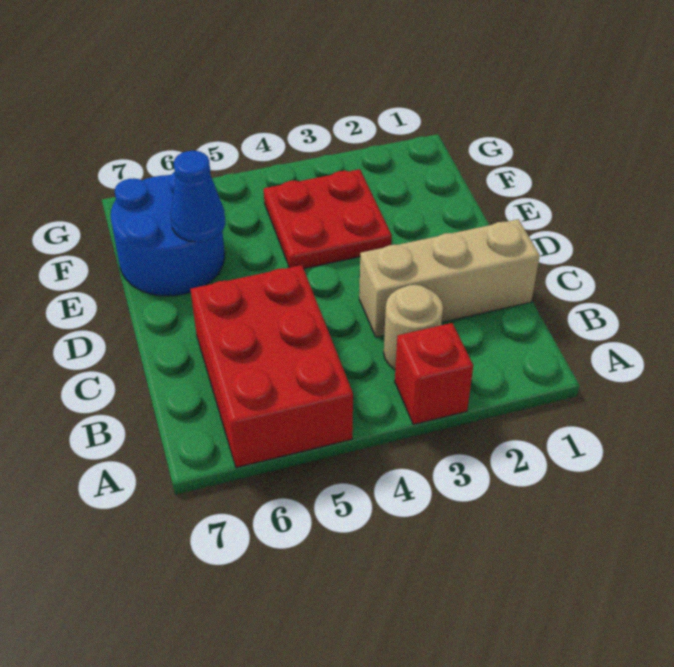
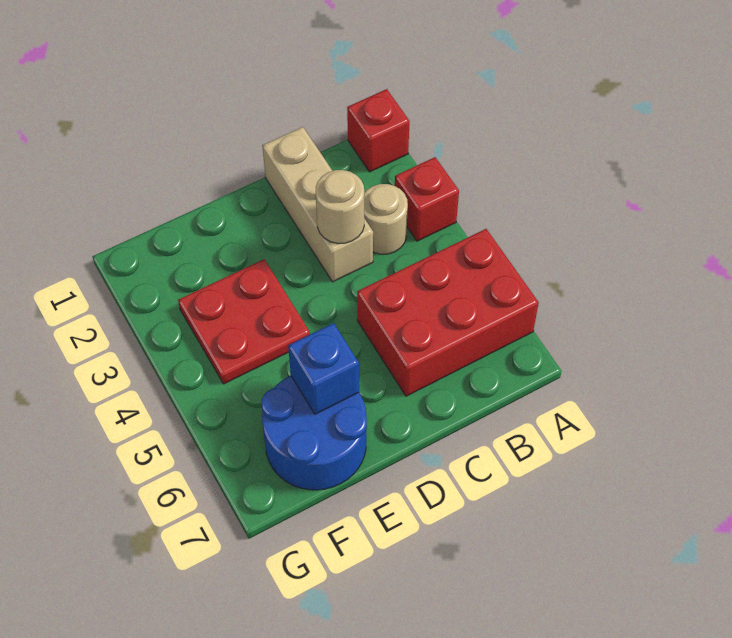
none -> red 1x1 brick [347,89,410,172]
none -> tan 1x1 round brick [316,170,364,244]
blue 1x1 cone [171,151,225,242] -> blue 1x1 brick [288,323,359,414]

